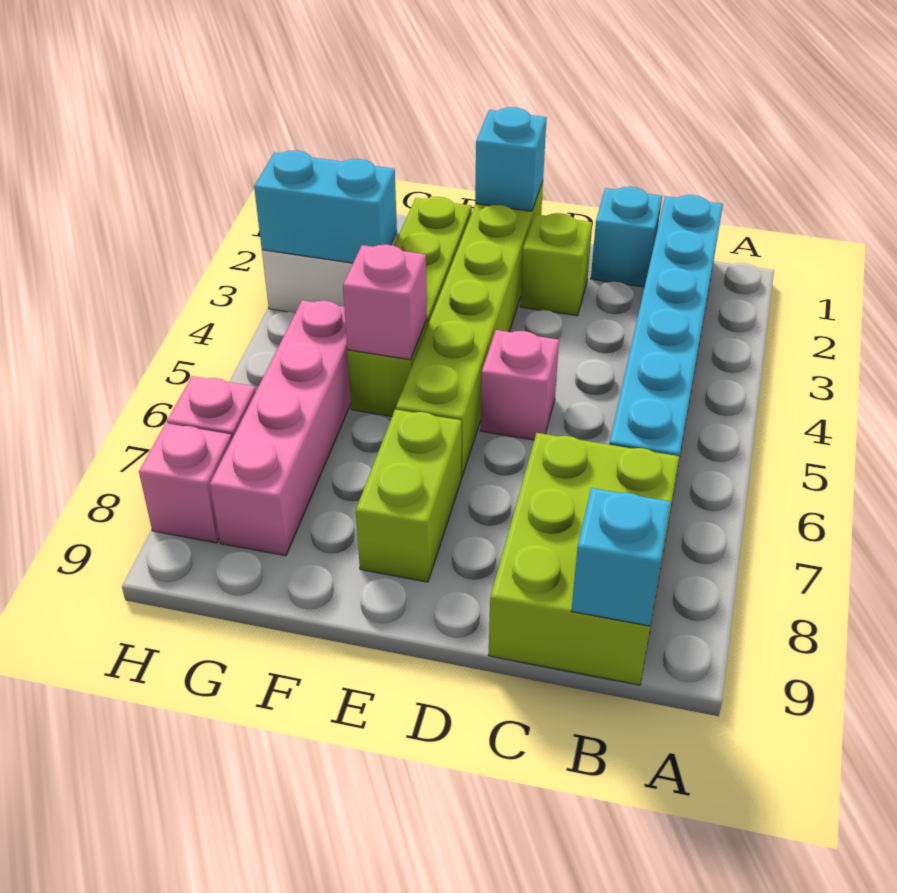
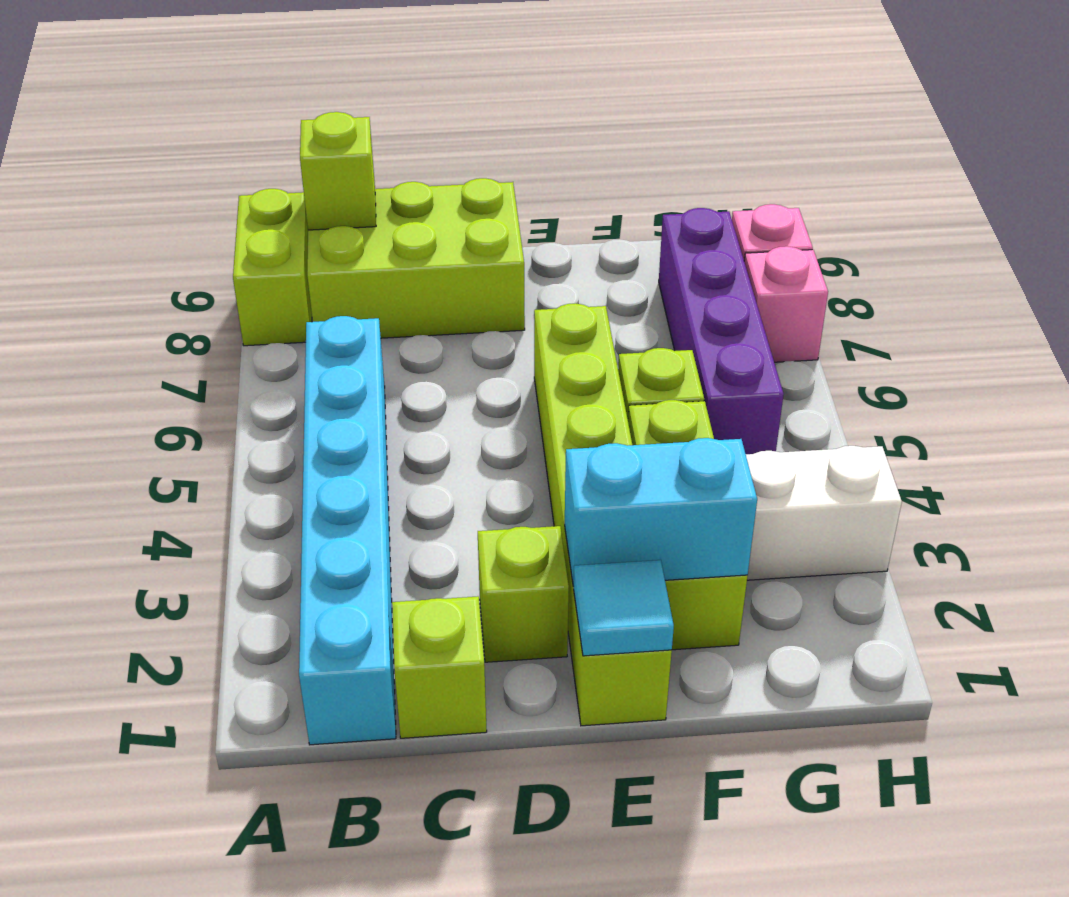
lime 2x3 brick [489,433,679,685] -> lime 2x3 brick turned to [307,178,525,338]
cyan 1x1 brick [571,488,671,626] -> lime 1x1 brick [300,112,376,230]
cyan 1x1 brick [591,187,662,287] -> lime 1x1 brick [392,596,487,738]
pink 1x1 brick [480,330,559,440] -> none
cyan 1x1 brick [475,107,547,211] -> cyan 1x1 tile [574,560,674,656]
lime 1x2 brick [356,409,462,582] -> lime 1x2 brick moved to [233,189,312,346]
pink 1x1 brick [343,245,427,360] -> none
cyan 1x2 brick [254,150,397,263] -> cyan 1x2 brick moved to [565,438,757,586]
pink 1x4 brick [210,300,351,556] -> purple 1x4 brick [659,208,784,454]

